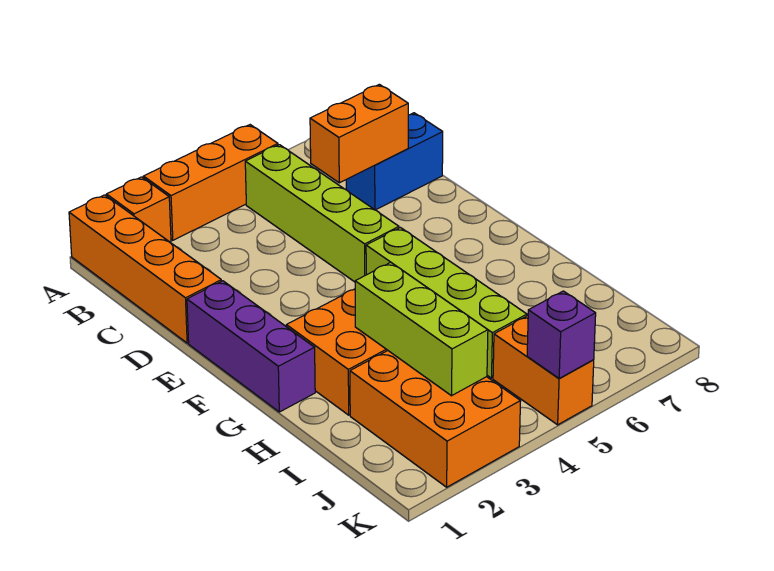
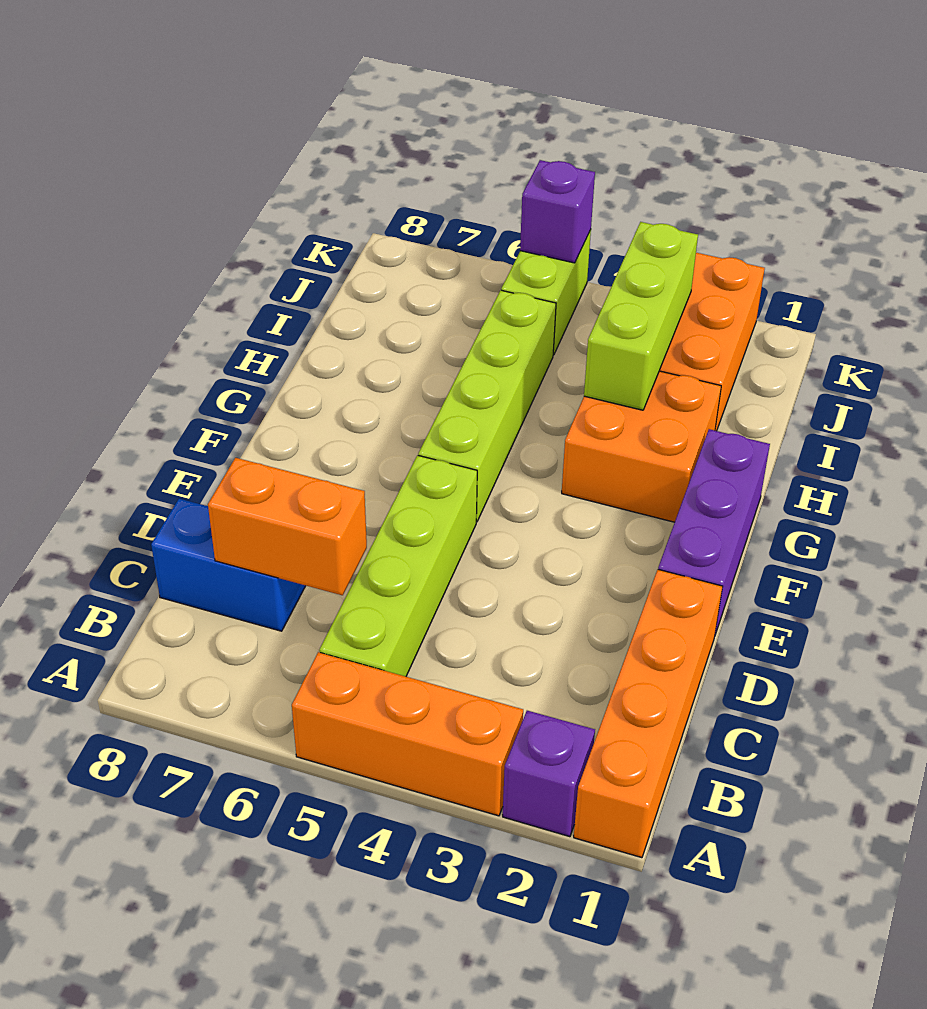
orange 1x1 brick [107,177,171,242] -> purple 1x1 brick [503,711,595,837]
orange 1x2 brick [493,316,594,425] -> lime 1x2 brick [501,230,591,355]

